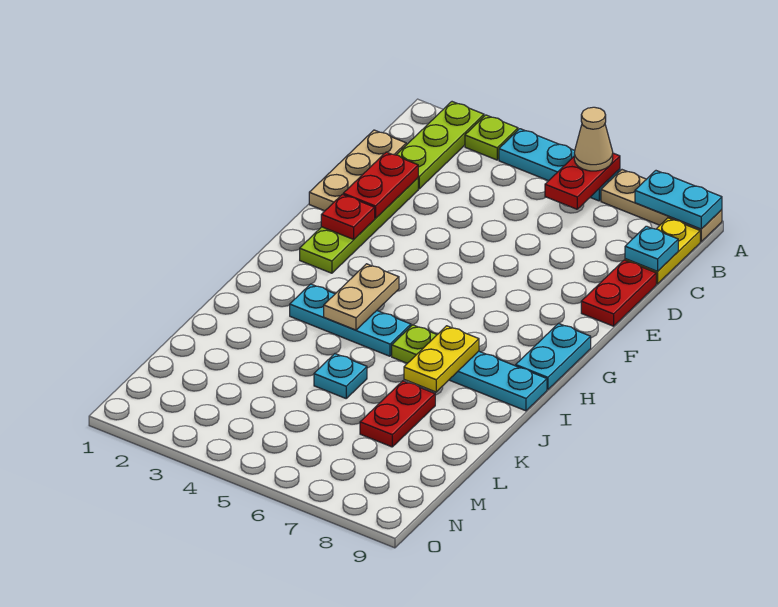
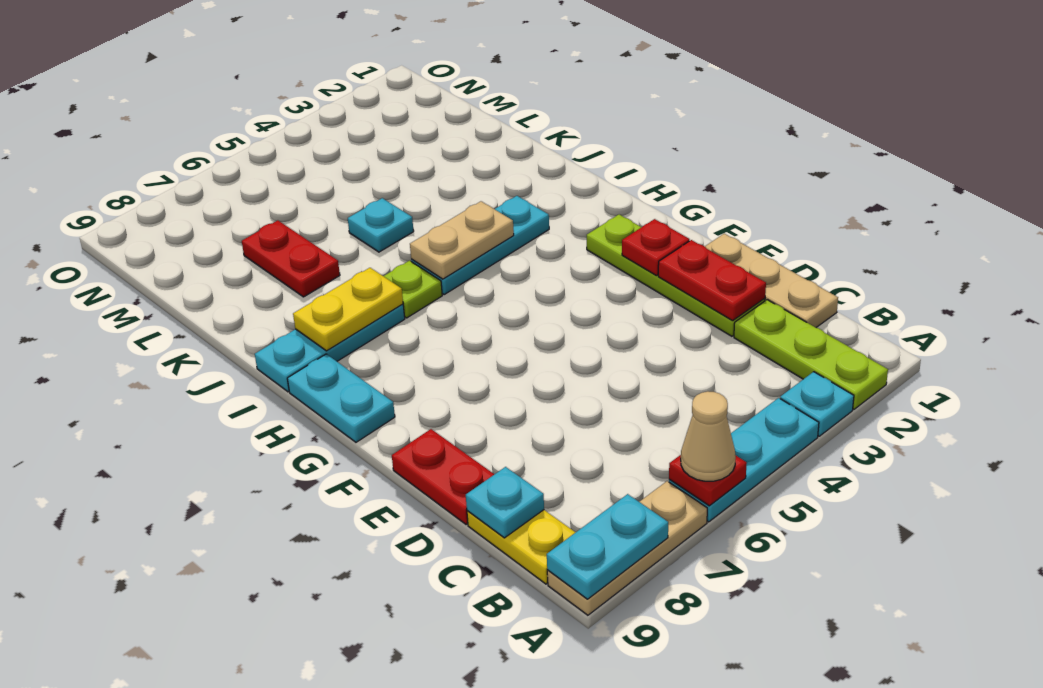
lime 1x1 plate [465,115,518,160] -> cyan 1x1 plate [780,372,854,436]
red 1x2 plate [545,153,620,209] -> red 1x1 plate [669,455,747,506]
tan 1x2 plate [324,264,399,330] -> tan 1x2 plate turned to [410,201,514,279]
yellow 1x2 plate [404,326,479,392] -> yellow 1x2 plate turned to [293,268,403,351]

